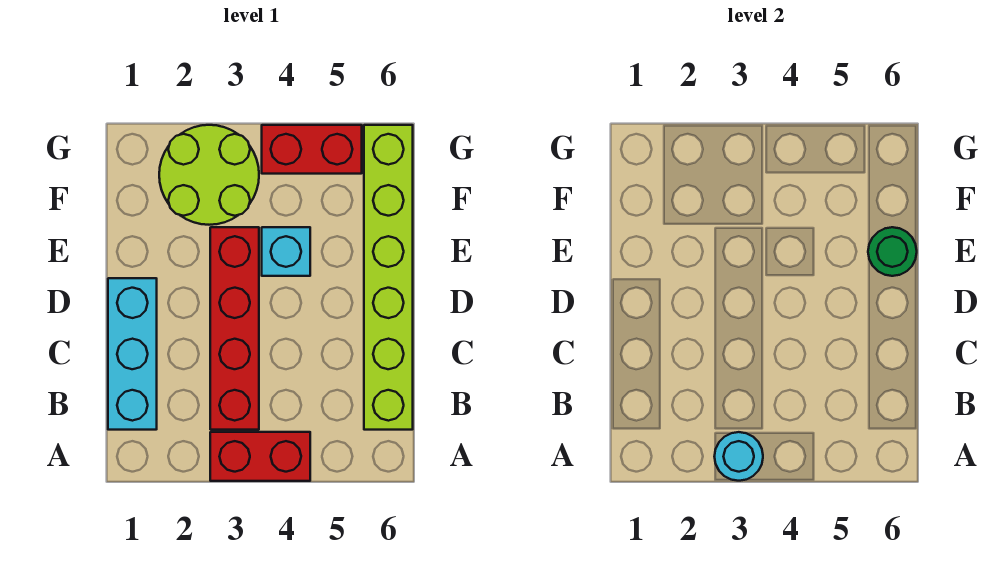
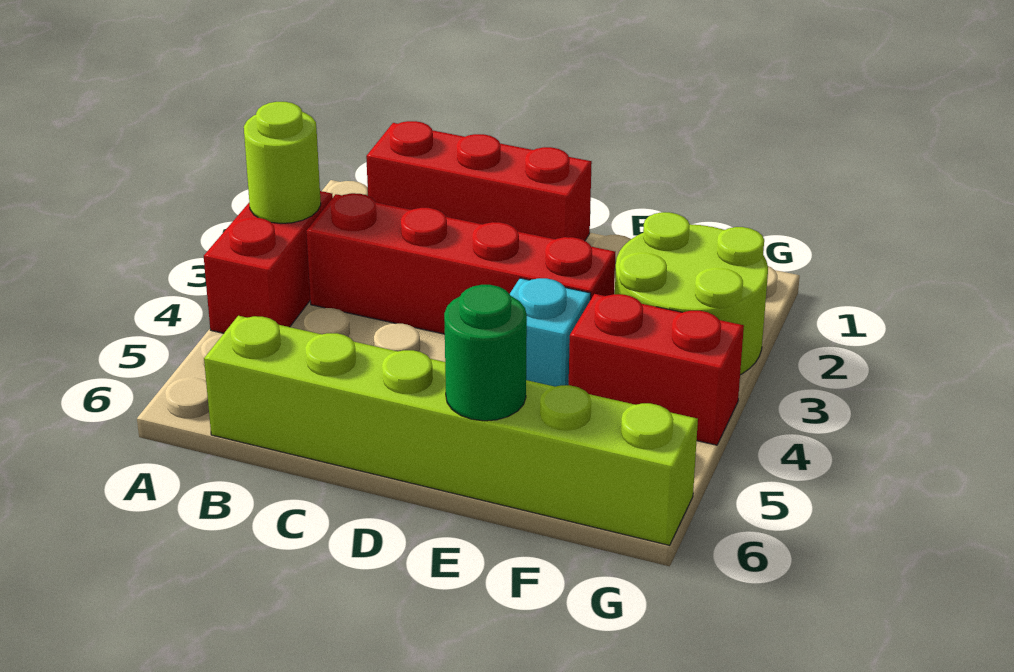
cyan 1x1 round brick [714,432,763,481] -> lime 1x1 round brick [244,102,321,223]
cyan 1x3 brick [108,278,157,430] -> red 1x3 brick [366,121,592,241]
red 1x2 brick [262,125,362,174] -> red 1x2 brick turned to [569,294,744,445]

